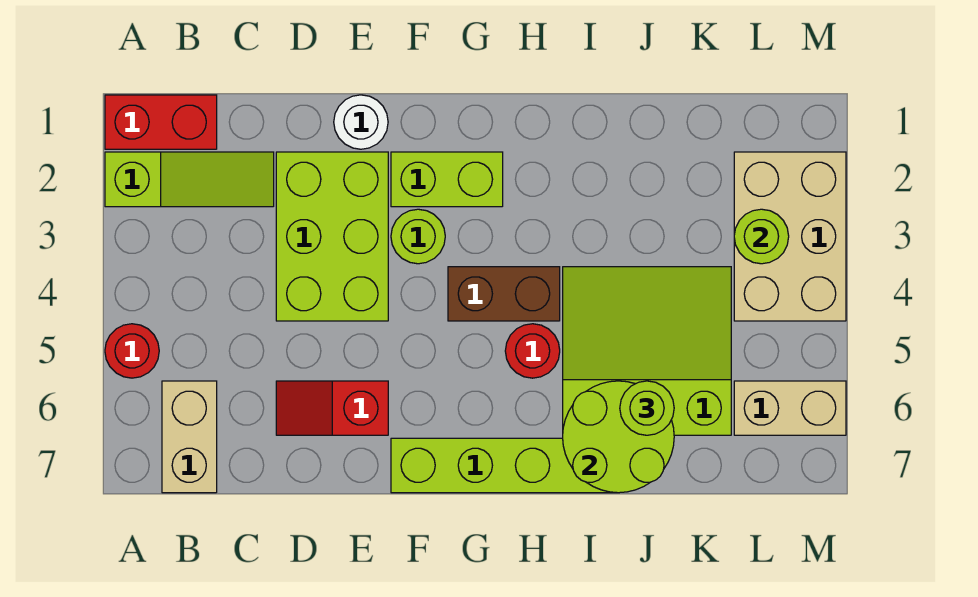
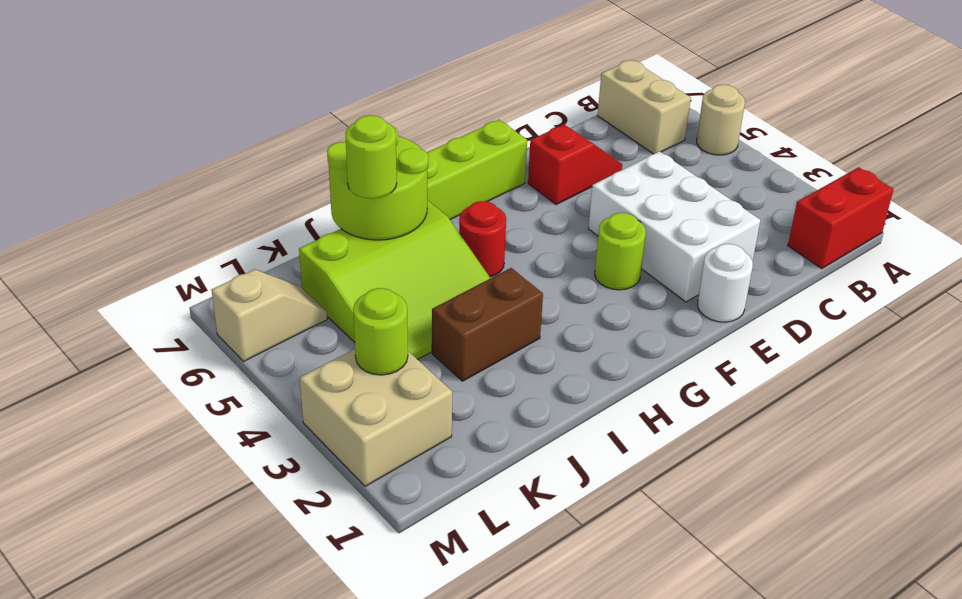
lime 1x3 slope [105,152,274,207] -> none
red 1x1 round brick [105,324,159,378] -> tan 1x1 round brick [697,85,745,155]
lime 2x3 brick [276,152,388,321] -> white 2x3 brick [588,151,760,302]
lime 1x2 brick [391,152,503,207] -> none
brown 1x2 brick [448,267,560,321] -> brown 1x2 brick moved to [432,268,543,381]
tan 2x3 brick [734,152,846,321] -> tan 2x2 brick [300,349,452,486]
tan 1x2 brick [734,381,846,435] -> tan 1x2 slope [212,269,327,361]

